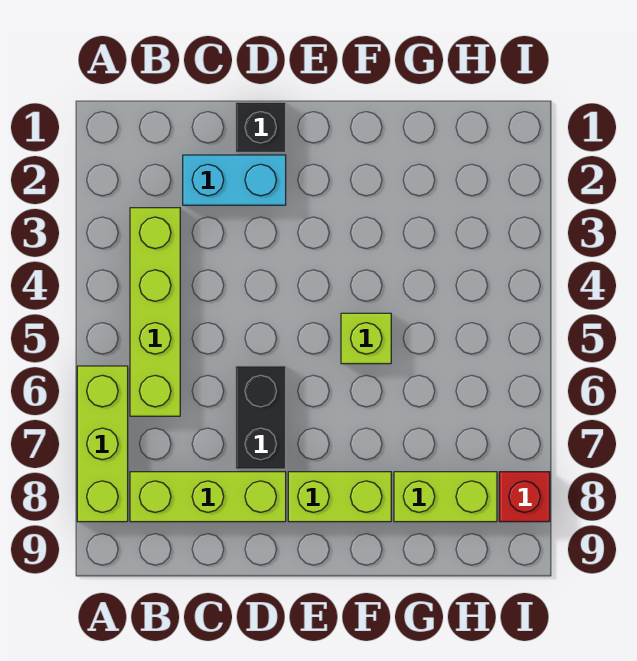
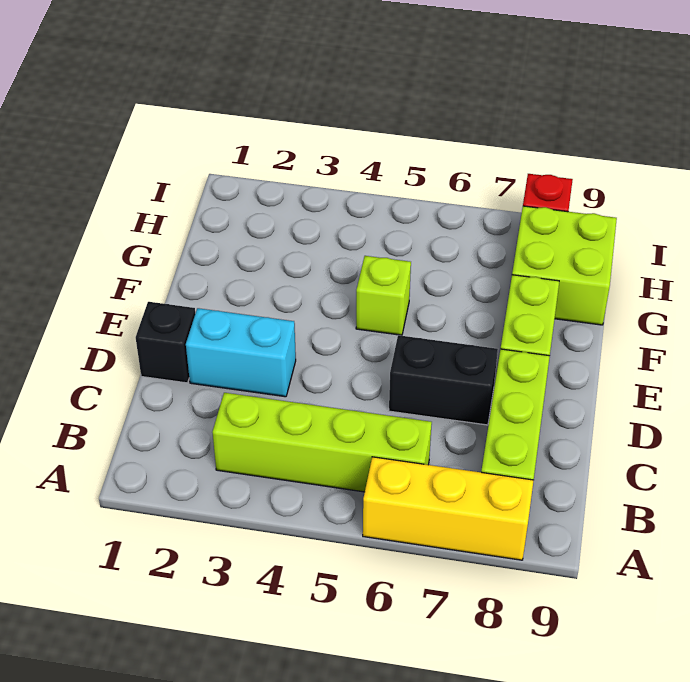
lime 1x3 brick [77,366,128,522] -> yellow 1x3 brick [363,457,534,560]
cyan 1x2 brick [183,155,286,205] -> cyan 1x2 brick turned to [186,308,296,397]
lime 1x2 brick [394,472,497,522] -> lime 2x2 brick [512,206,617,325]

